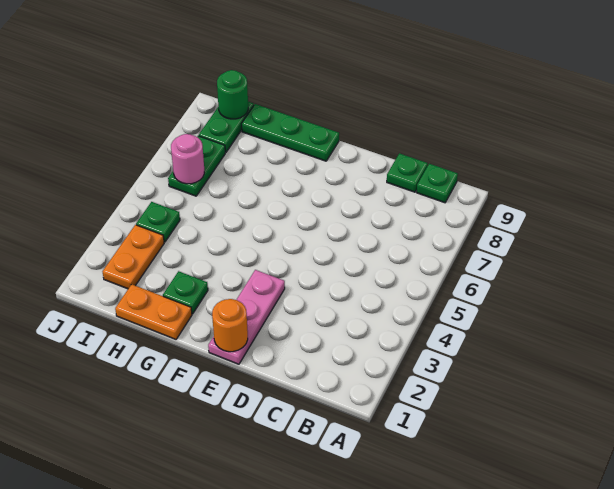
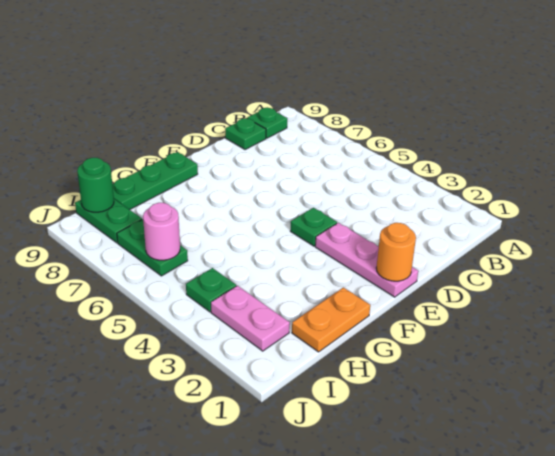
green 1x1 plate [163,271,208,314] -> green 1x1 plate moved to [291,208,337,246]
orange 1x2 plate [103,225,164,289] -> pink 1x2 plate [211,286,290,351]

